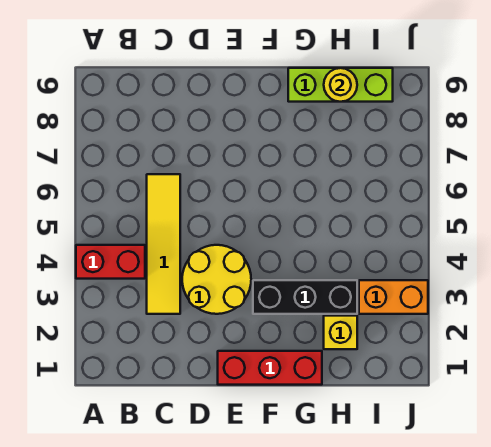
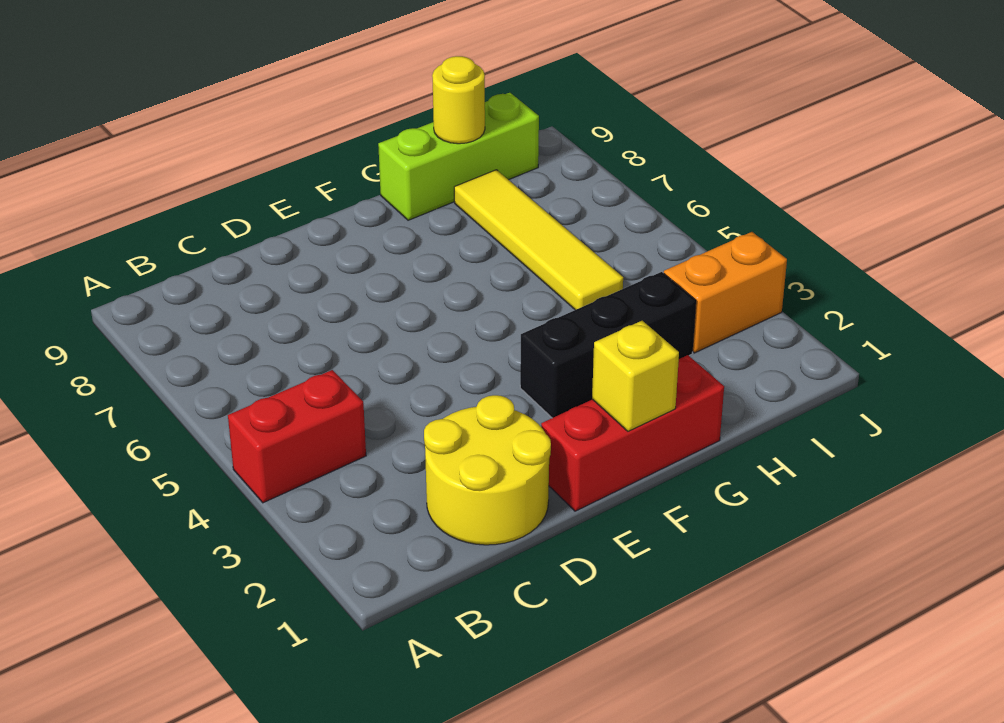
yellow 1x4 tile [147,174,180,314] -> yellow 1x4 tile moved to [454,170,623,310]
yellow 2x2 round brick [182,245,251,314] -> yellow 2x2 round brick moved to [424,395,551,545]
yellow 1x1 brick [324,316,357,349] -> yellow 1x1 brick moved to [592,321,679,431]

